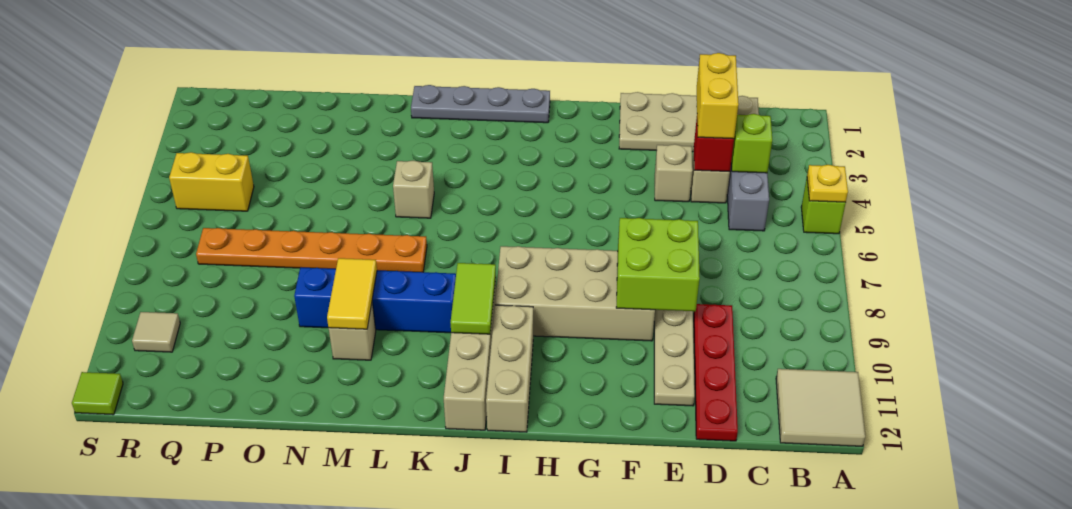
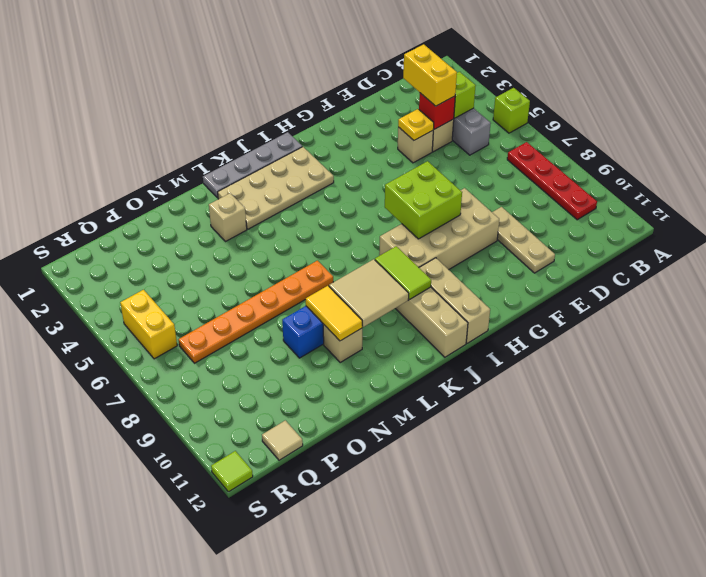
yellow 1x1 plate [807,165,848,202] -> yellow 1x1 plate moved to [398,109,434,140]
tan 2x2 tile [776,369,865,446] -> tan 2x2 tile moved to [329,259,409,327]
tan 2x4 plate [619,92,759,152] -> tan 2x4 plate moved to [218,147,334,229]
red 1x4 plate [694,304,738,441] -> red 1x4 plate moved to [507,142,597,220]
lime 2x2 brick [616,218,700,311] -> lime 2x2 brick moved to [385,161,462,239]
tan 1x1 brick [393,160,434,218] -> tan 1x1 brick moved to [209,193,247,242]
yellow 1x2 brick [169,152,254,211] -> yellow 1x2 brick turned to [120,290,177,359]
tan 1x1 tile [132,312,180,352] -> tan 1x1 tile moved to [262,420,303,460]

